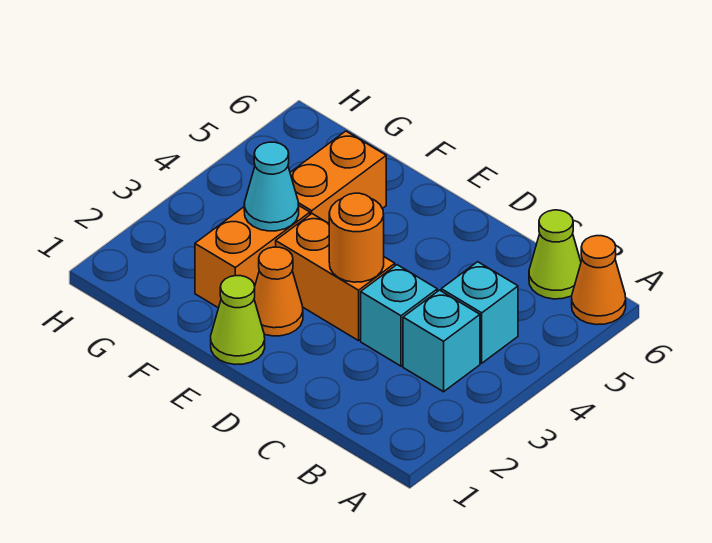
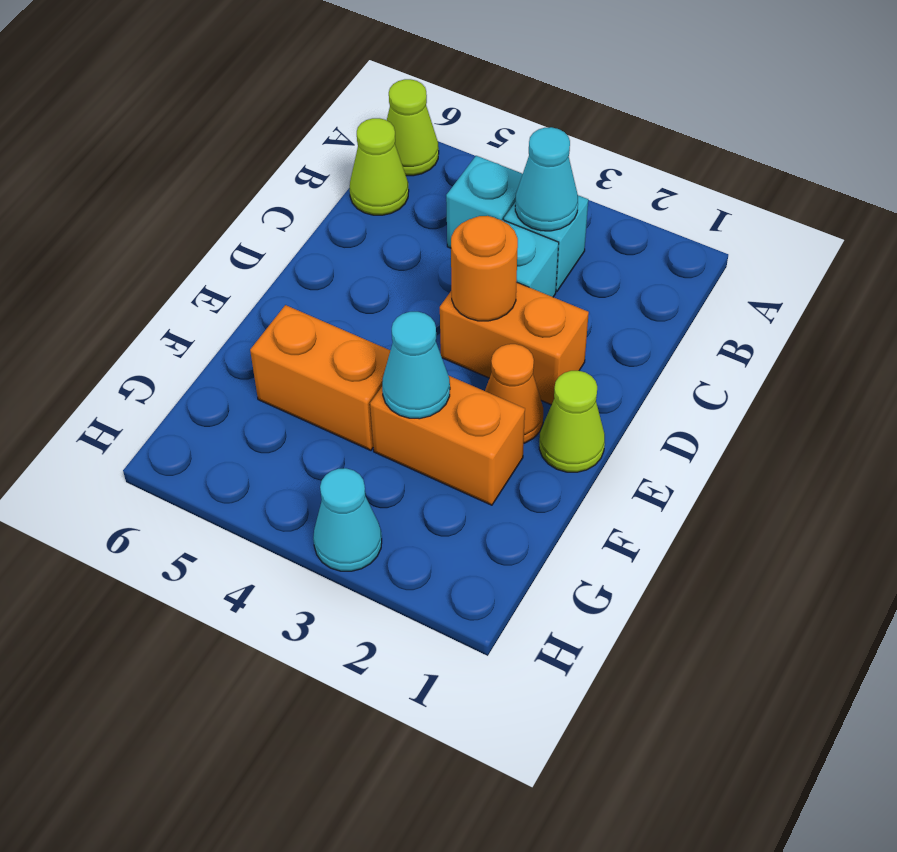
orange 1x1 cone [572,236,626,325] -> lime 1x1 cone [387,79,439,176]
none -> cyan 1x1 cone [515,127,578,231]
orange 1x2 brick [276,214,395,341] -> orange 1x2 brick turned to [440,282,589,405]
none -> cyan 1x1 cone [313,468,382,571]

